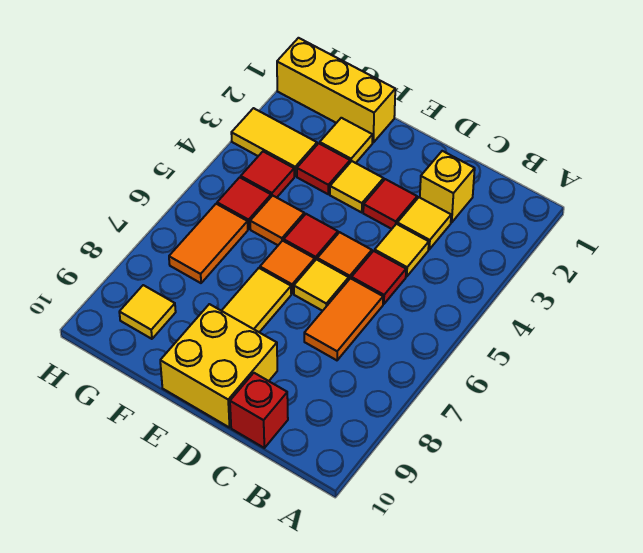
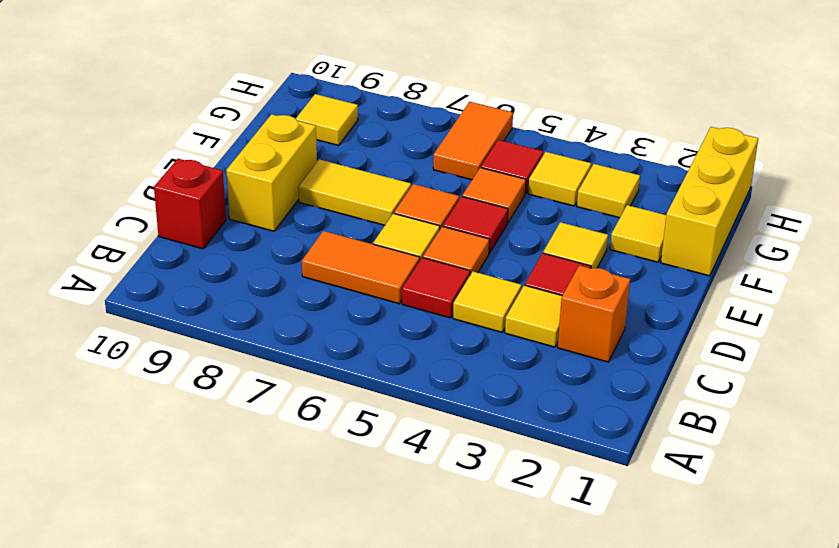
yellow 1x1 brick [420,151,475,223] -> orange 1x1 brick [558,265,630,362]
yellow 2x2 brick [160,304,277,428] -> yellow 1x2 brick [226,114,317,231]
red 1x1 tile [297,143,350,194] -> none
yellow 1x2 tile [231,108,317,176] -> yellow 1x1 tile [577,164,640,218]
red 1x1 tile [241,152,294,197] -> yellow 1x1 tile [528,152,591,206]
orange 1x2 tile [169,204,248,283] -> orange 1x2 tile turned to [433,102,513,180]

